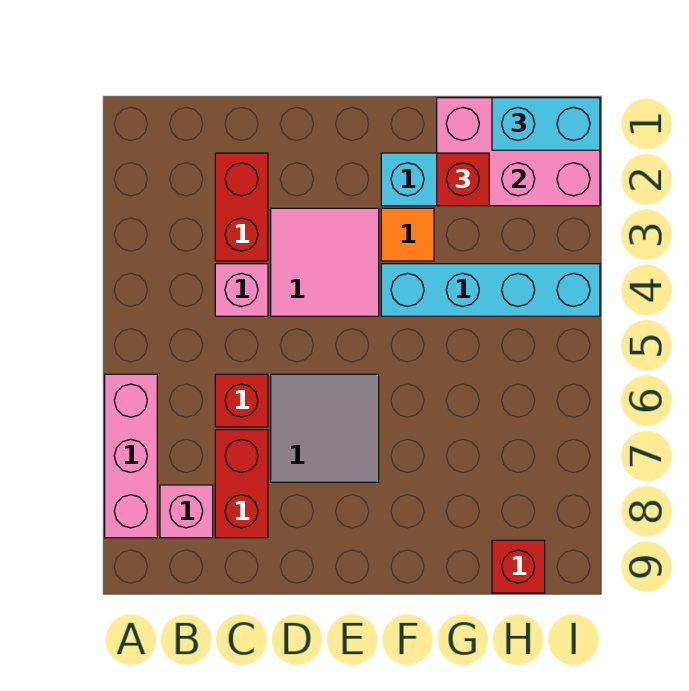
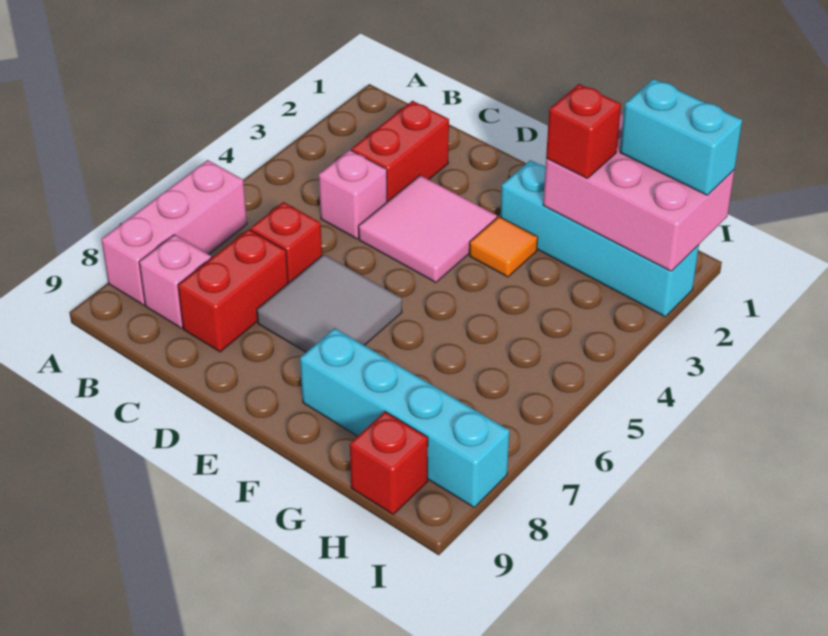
cyan 1x4 brick [381,264,600,316] -> cyan 1x4 brick moved to [300,328,509,507]

